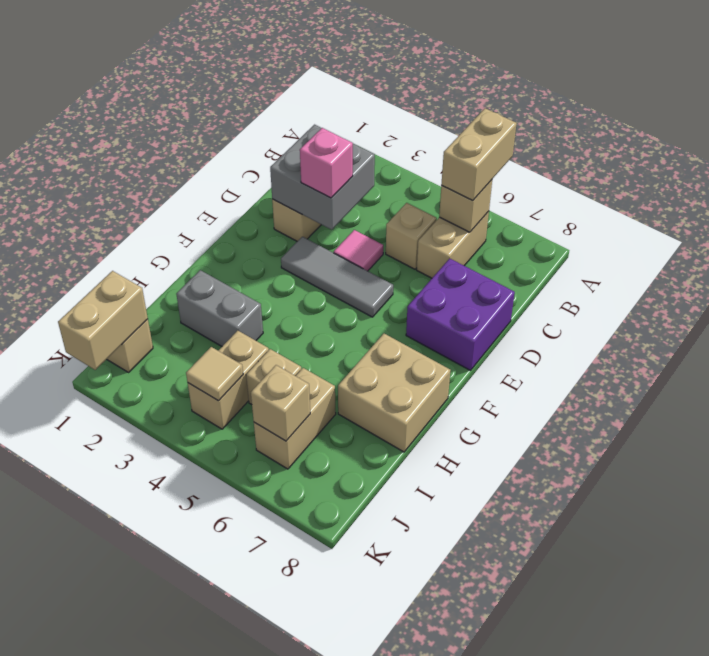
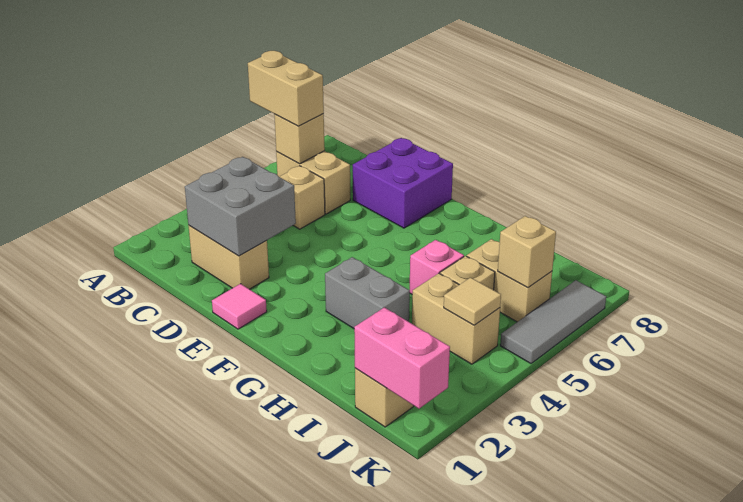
pink 1x1 brick [300,128,353,198] -> pink 1x1 brick moved to [410,240,464,294]
pink 1x1 tile [334,230,383,271] -> pink 1x1 tile moved to [212,284,267,329]
grey 1x3 tile [281,237,393,317] -> grey 1x3 tile moved to [500,280,606,364]
tan 2x2 brick [338,334,451,452] -> none
grey 1x2 brick [176,270,263,346] -> grey 1x2 brick turned to [325,257,410,328]
tan 1x2 brick [58,271,148,370] -> pink 1x2 brick [354,307,450,409]

